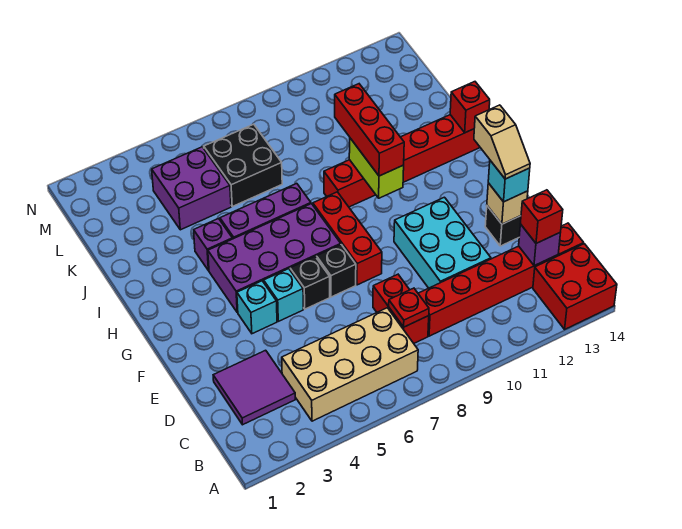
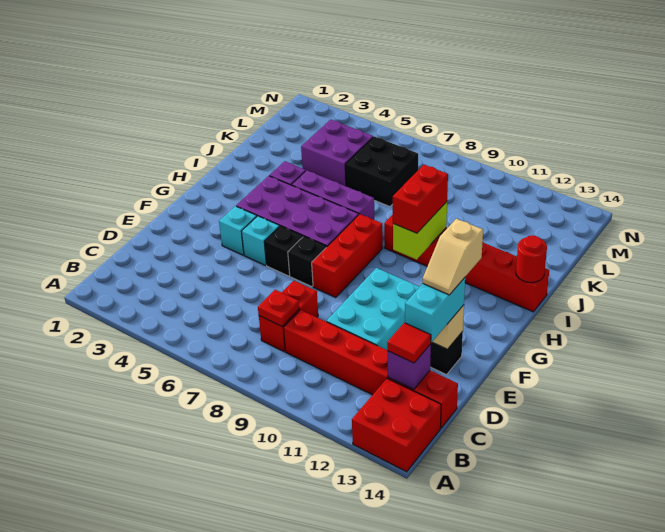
tan 2x4 brick [282,308,418,421] -> none
purple 2x2 tile [213,350,295,425] -> none
red 1x1 brick [521,190,563,243] -> red 1x1 tile [387,323,431,363]
cyan 1x1 brick [488,161,530,202] -> cyan 1x2 brick [405,278,465,342]
red 1x3 brick [335,84,404,176] -> red 1x2 brick [393,165,448,233]
red 1x1 brick [450,82,490,133] -> red 1x1 round brick [516,235,547,283]

